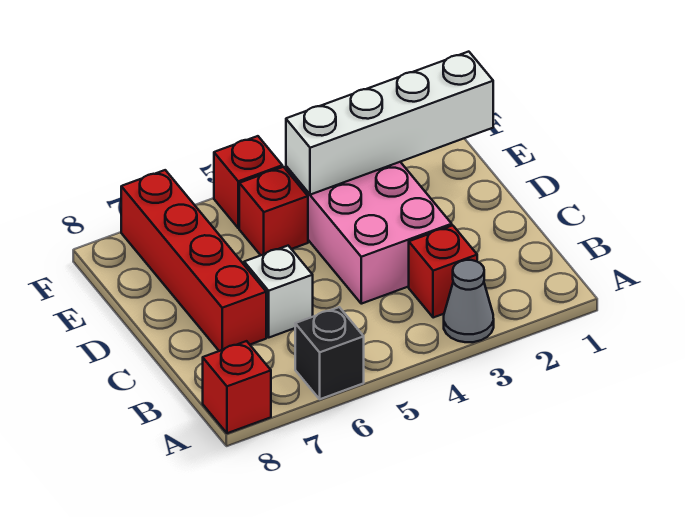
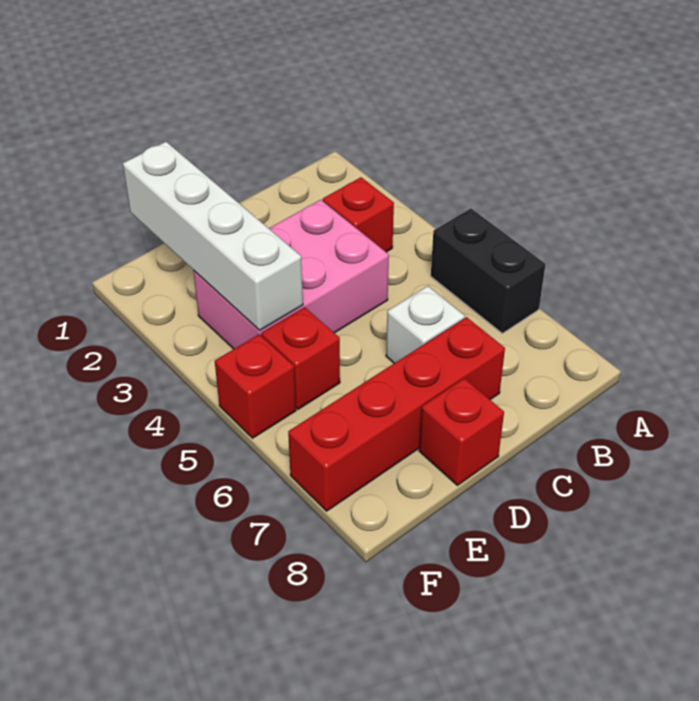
grey 1x1 cone [444,260,494,342] -> none
black 1x1 brick [295,307,364,399] -> black 1x2 brick [431,208,546,333]
red 1x1 brick [203,341,271,433] -> red 1x1 brick moved to [419,378,504,485]

